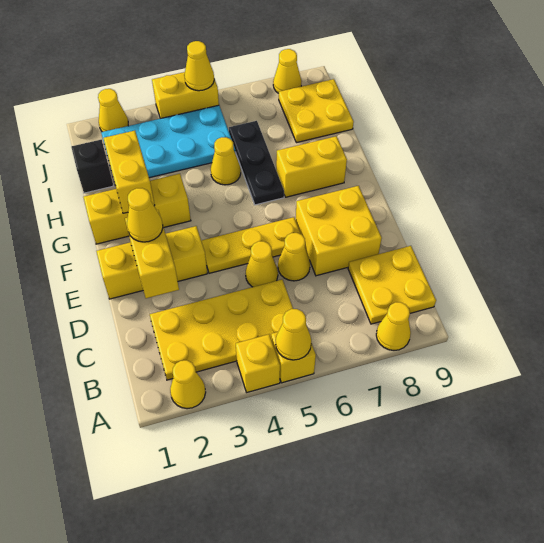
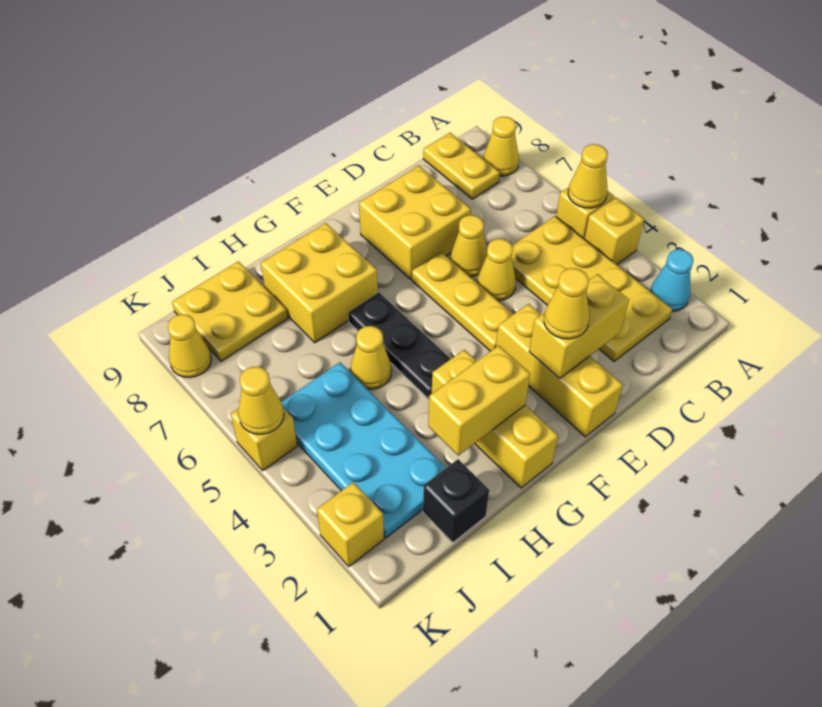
yellow 1x1 cone [170,360,206,409] -> cyan 1x1 cone [650,249,693,311]
yellow 2x2 plate [348,246,436,324] -> yellow 1x2 plate [423,133,500,199]
black 1x3 plate [229,121,284,205] -> black 1x3 plate turned to [348,293,451,399]
yellow 1x2 brick [276,136,347,197] -> yellow 2x2 brick [261,223,378,343]
yellow 1x1 cone [98,89,128,132] -> yellow 1x1 brick [317,482,384,566]
yellow 1x2 brick [152,72,219,119] -> yellow 1x1 brick [231,408,297,470]

